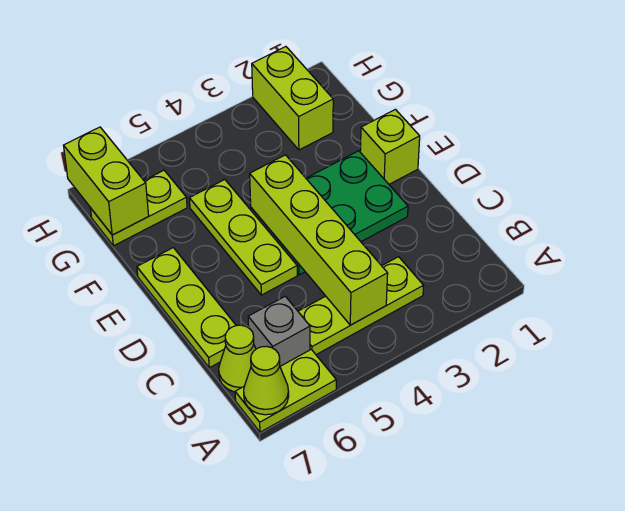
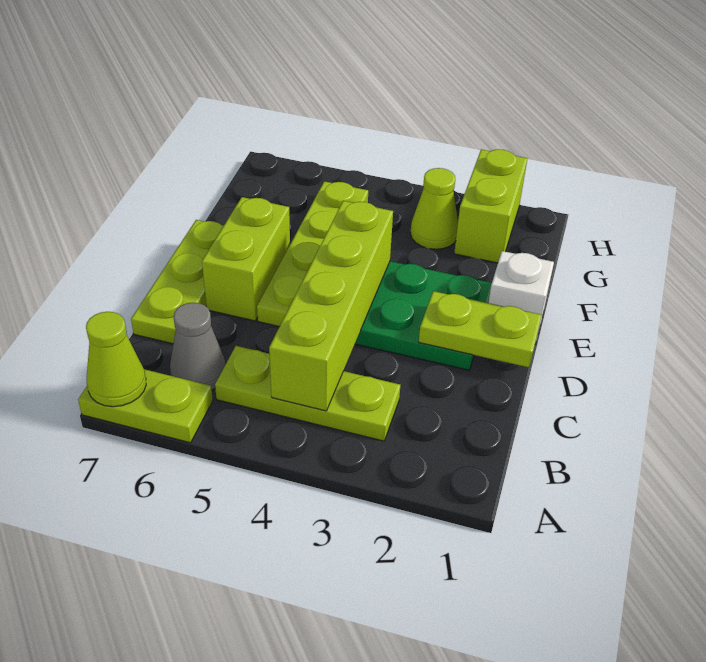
grey 1x1 brick [248,296,310,366] -> grey 1x1 cone [170,303,225,390]
lime 1x1 cone [219,325,256,392] -> lime 1x1 cone moved to [410,168,458,249]
lime 1x3 plate [189,180,297,295] -> lime 1x4 plate [257,181,368,327]
lime 1x1 brick [360,109,420,184] -> white 1x1 brick [489,251,554,344]
lime 1x2 plate [90,170,187,246] -> lime 1x2 plate moved to [419,291,542,367]
lime 1x2 brick [64,127,149,235] -> lime 1x2 brick moved to [202,197,290,321]

